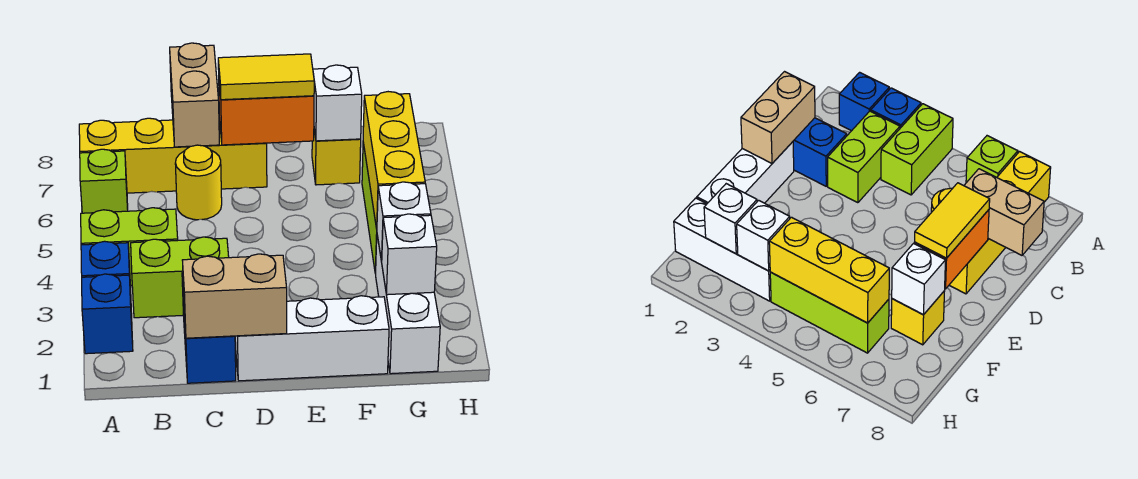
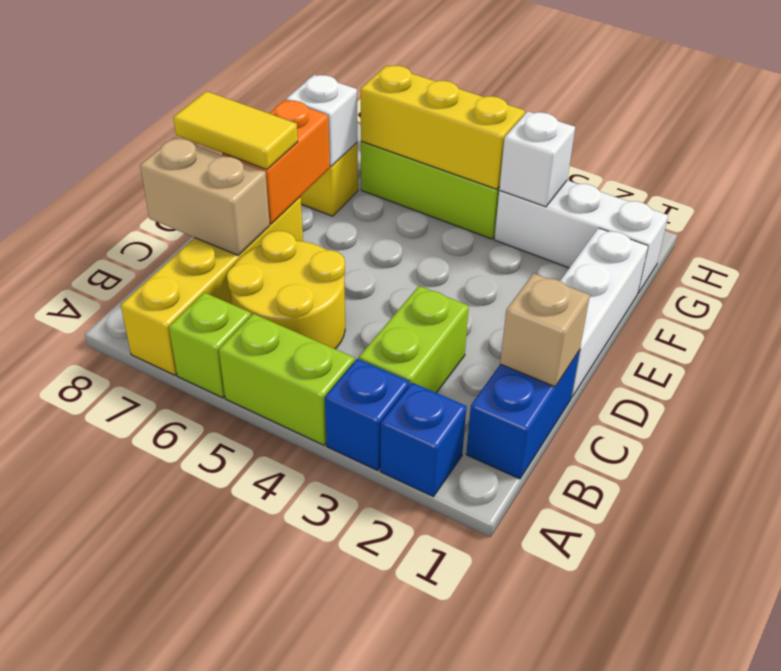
lime 1x2 brick [81,208,178,285] -> lime 1x2 brick turned to [219,314,355,445]
blue 1x2 brick [182,273,236,383] -> blue 1x2 brick turned to [466,351,580,479]
tan 1x2 brick [182,254,287,338] -> tan 1x1 brick [500,273,590,387]
yellow 1x1 round brick [175,145,222,220] -> yellow 2x2 round brick [227,231,345,349]
yellow 1x2 tile [218,54,314,100] -> yellow 1x2 tile turned to [173,91,298,170]
white 1x1 brick [381,214,437,295] -> none

